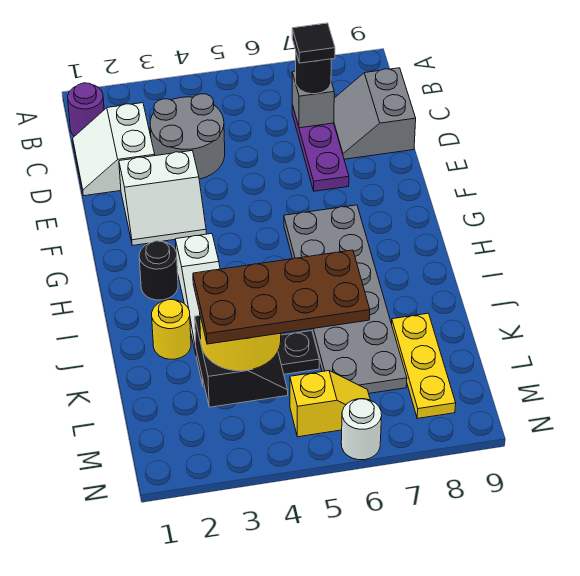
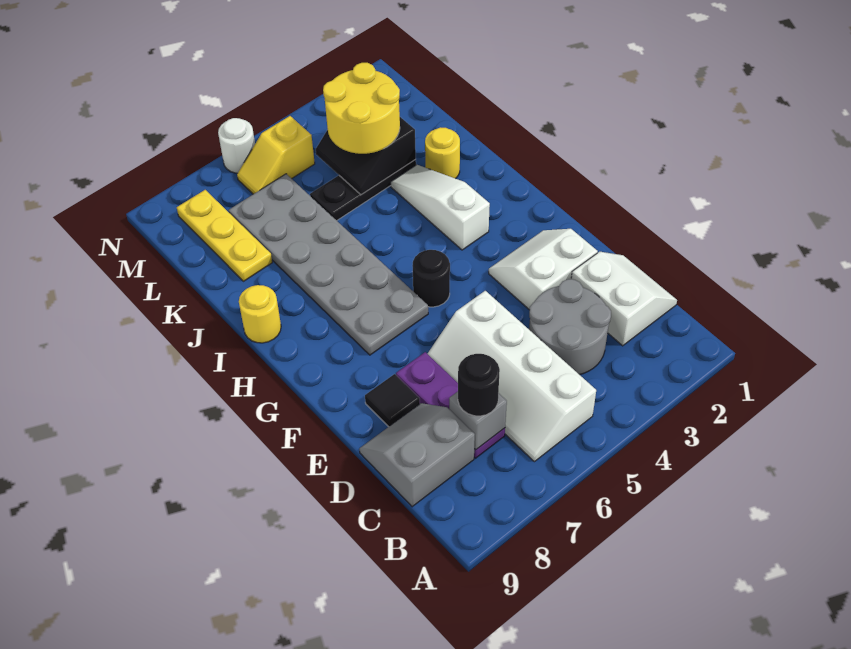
purple 1x1 round brick [68,83,104,136] -> none
none -> white 2x4 slope [428,291,596,462]
black 1x1 tile [292,23,335,63] -> black 1x1 tile moved to [365,374,420,427]
grey 2x2 slope [334,68,416,159] -> grey 2x2 slope turned to [359,403,475,507]
black 1x1 round brick [139,241,178,300] -> black 1x1 round brick moved to [412,250,450,307]
none -> yellow 1x1 round brick [239,285,281,343]
brown 2x4 plate [193,250,370,344] -> none

